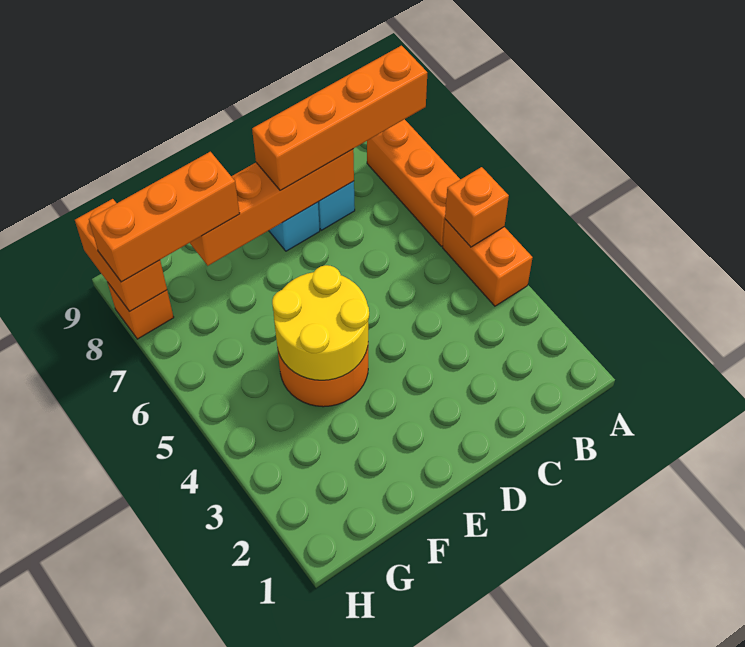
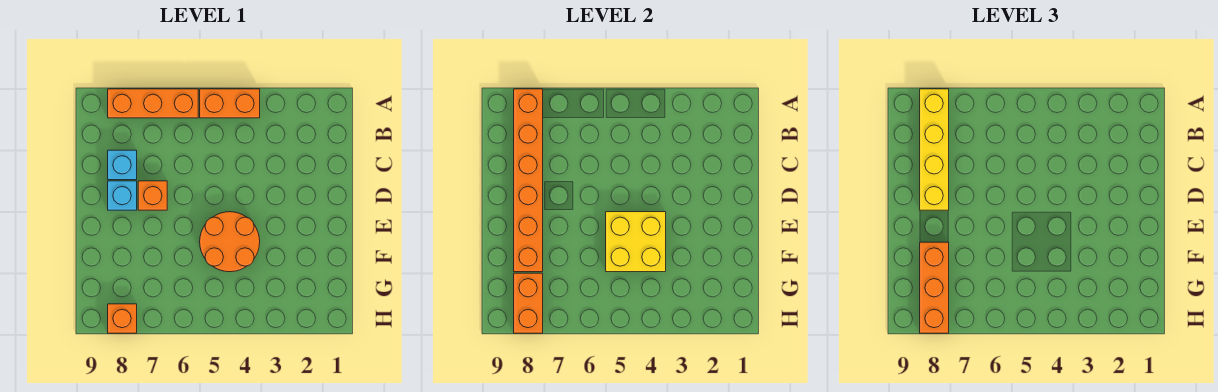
orange 1x1 brick [445,167,509,247] -> orange 1x1 brick moved to [138,181,167,210]
orange 1x4 brick [252,46,427,190] -> yellow 1x4 brick [920,89,949,210]
orange 1x4 brick [190,149,354,266] -> orange 1x6 brick [514,89,543,272]
yellow 2x2 round brick [272,265,369,380] -> yellow 2x2 brick [606,212,666,272]
orange 1x2 brick [75,199,167,311] -> orange 1x2 brick turned to [514,273,543,333]

